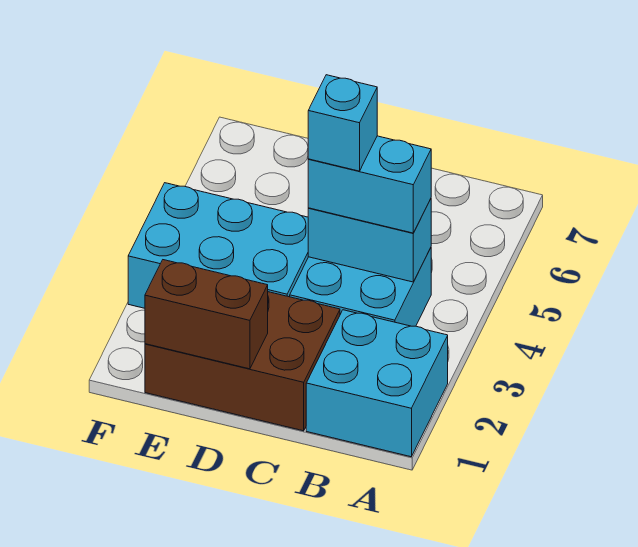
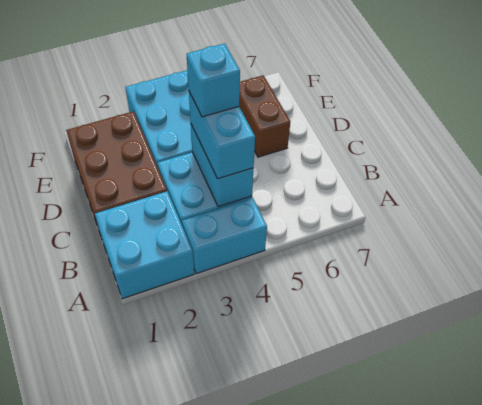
none -> cyan 1x2 brick [182,198,267,274]
brown 1x2 brick [145,260,268,369] -> brown 1x2 brick moved to [239,75,290,157]

